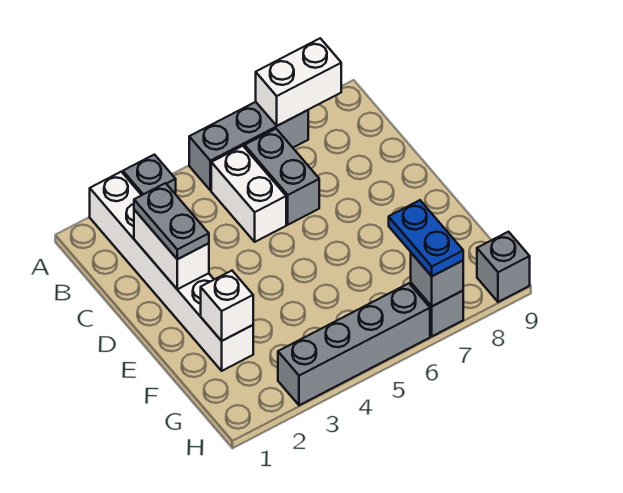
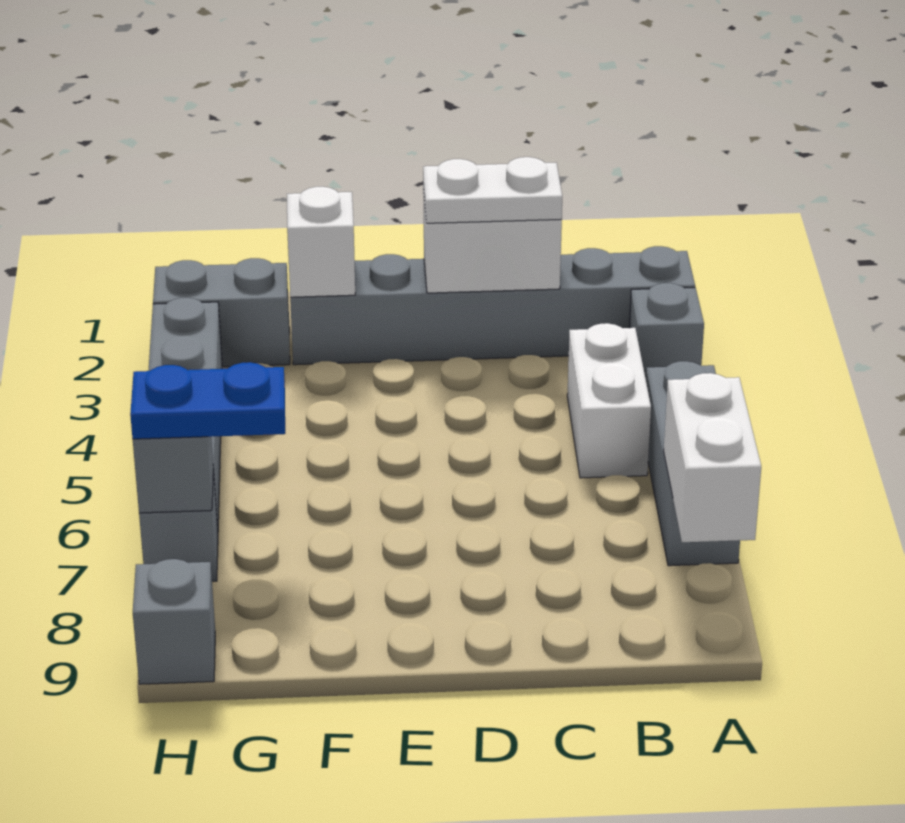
white 1x6 brick [90,172,253,371] -> grey 1x6 brick [290,246,695,365]
white 1x2 brick [211,146,286,242] -> white 1x2 brick turned to [567,323,651,478]
grey 1x2 brick [245,129,319,225] -> grey 1x2 brick moved to [153,258,290,367]
grey 1x2 plate [134,183,209,259] -> white 1x2 plate [423,157,562,223]

